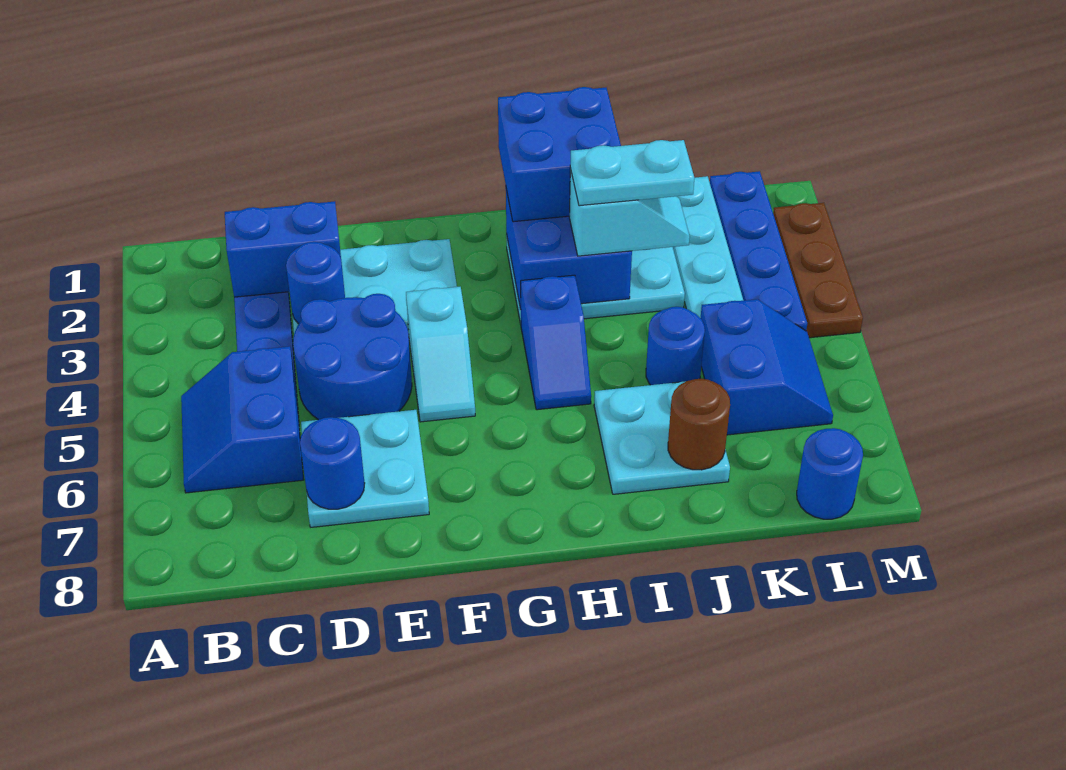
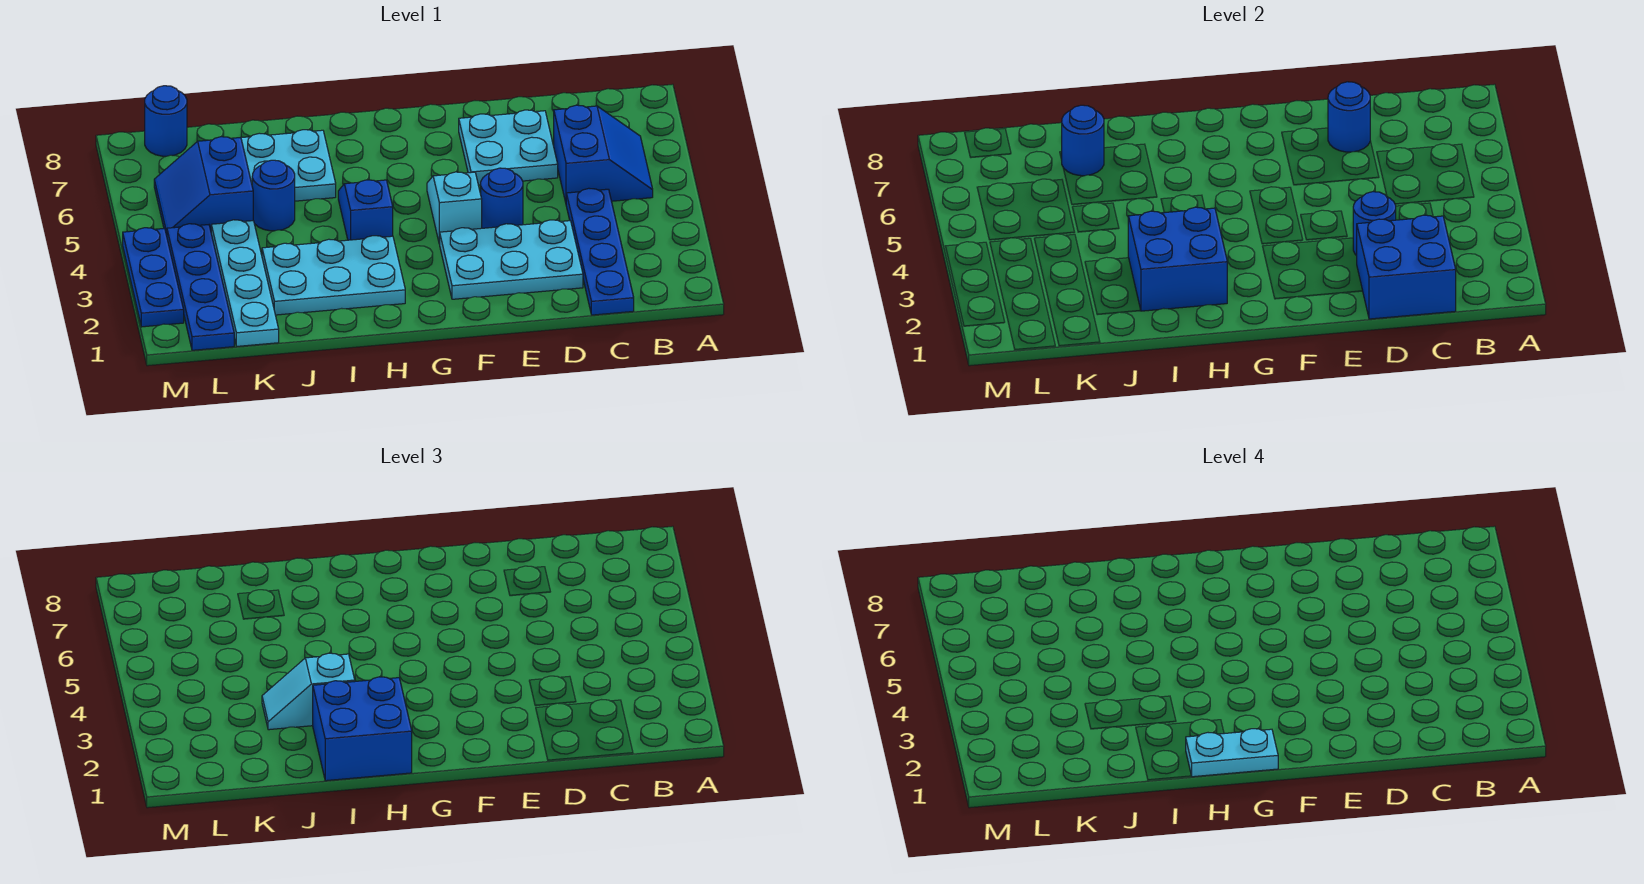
blue 1x2 brick [225,201,341,297] -> blue 2x2 brick [1357,215,1456,319]
blue 2x2 round brick [293,294,412,420] -> blue 1x1 round brick [481,168,523,228]
cyan 1x2 plate [570,140,694,206] -> cyan 1x2 plate moved to [1186,729,1278,777]
brown 1x1 round brick [668,378,730,470] -> blue 1x1 round brick [1062,105,1104,176]
brown 1x3 plate [773,203,863,338] -> blue 1x3 plate [123,228,184,327]

